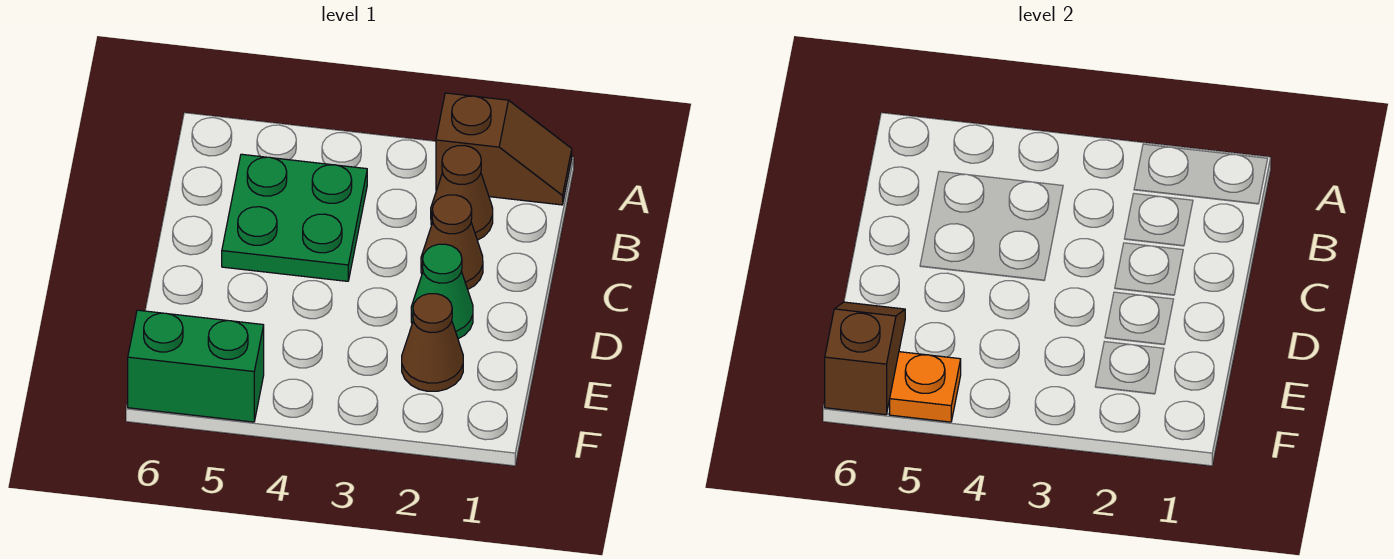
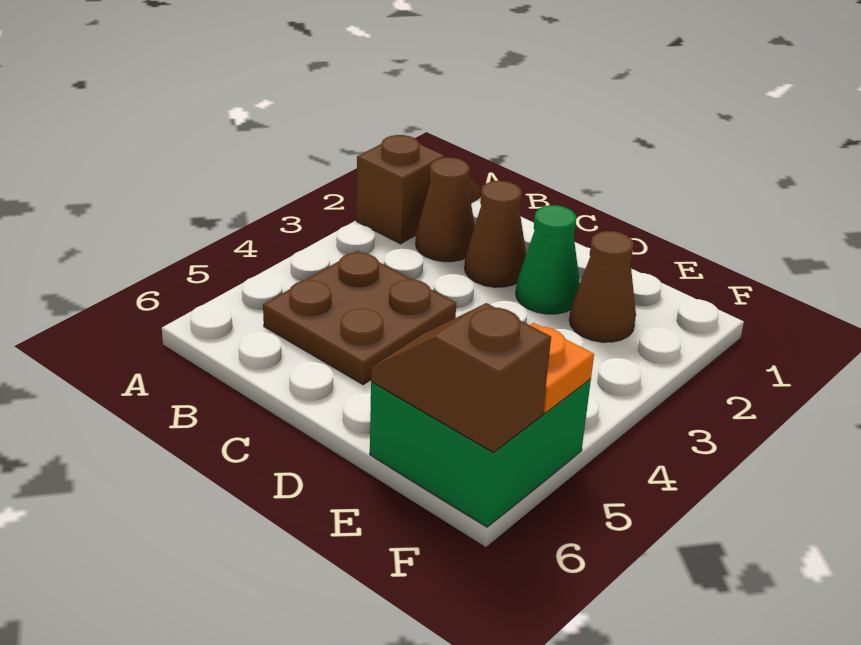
green 2x2 plate [222,154,367,281] -> brown 2x2 plate [263,251,456,385]
green 1x2 brick [128,310,264,422] -> green 2x2 brick [370,379,591,527]

